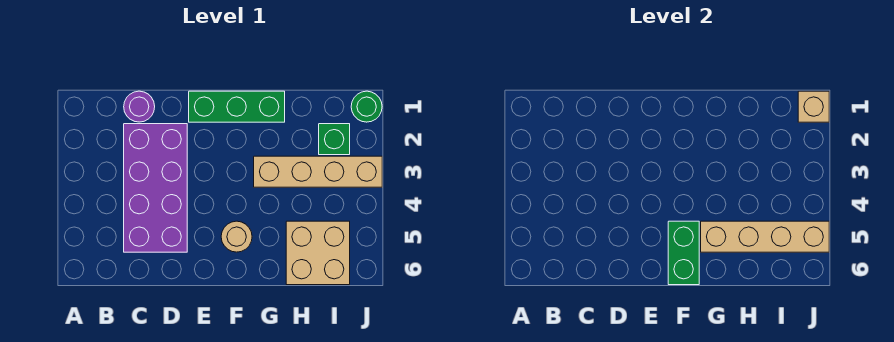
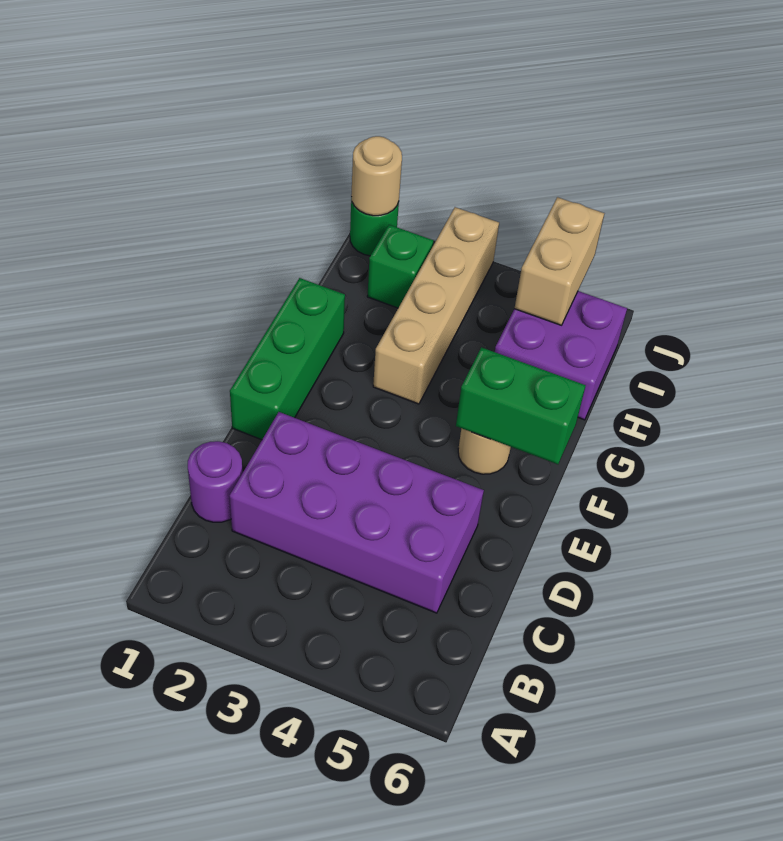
tan 1x4 brick [701,221,829,252] -> tan 1x2 brick [514,197,604,325]
tan 2x2 brick [286,221,350,285] -> purple 2x2 brick [495,291,627,420]
tan 1x1 brick [798,91,829,122] -> tan 1x1 round brick [351,136,402,216]

